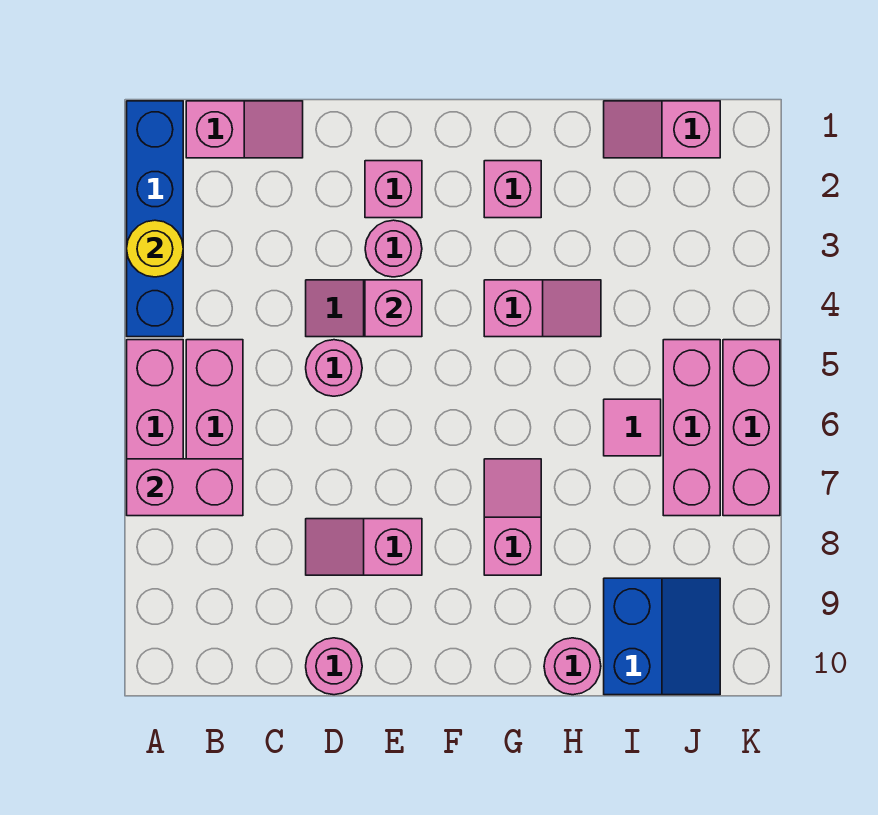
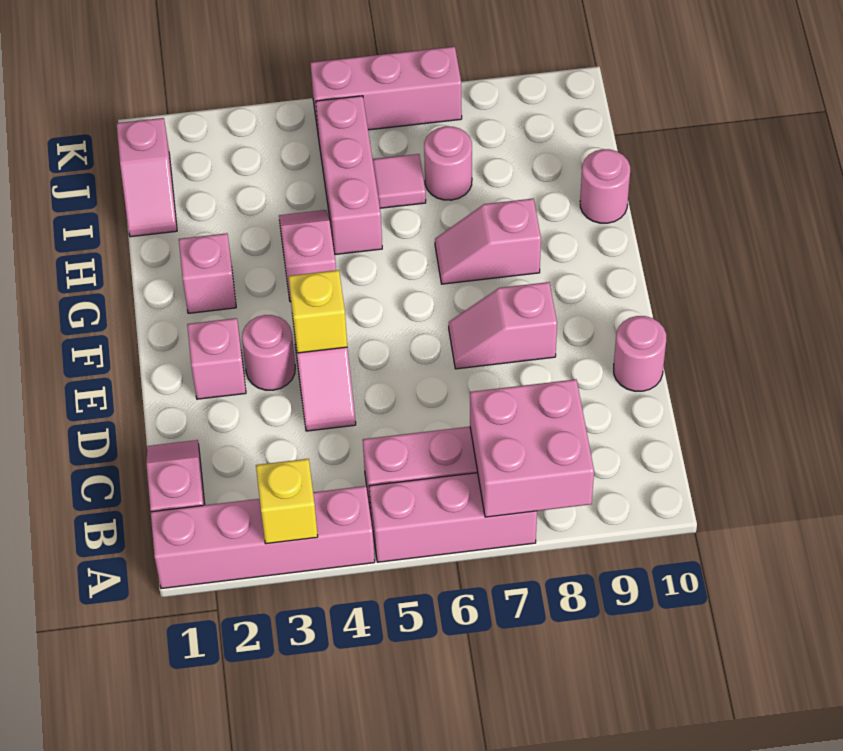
blue 1x4 brick [127,101,183,337] -> pink 1x4 brick [151,486,375,589]
yellow 1x1 round brick [127,220,183,277] -> yellow 1x1 brick [256,459,318,544]
pink 1x2 brick [127,459,243,516] -> pink 2x2 brick [470,379,594,517]
pink 1x1 round brick [306,340,362,396] -> pink 1x1 round brick moved to [424,126,472,200]
pink 1x2 slope [306,519,422,575] -> pink 1x2 slope turned to [449,282,557,369]
pink 1x1 brick [365,280,422,337] -> yellow 1x1 brick [289,270,347,353]
blue 2x2 slope [604,578,720,695] -> none
pink 1x3 brick [663,340,720,516] -> pink 1x3 brick turned to [316,96,382,255]

